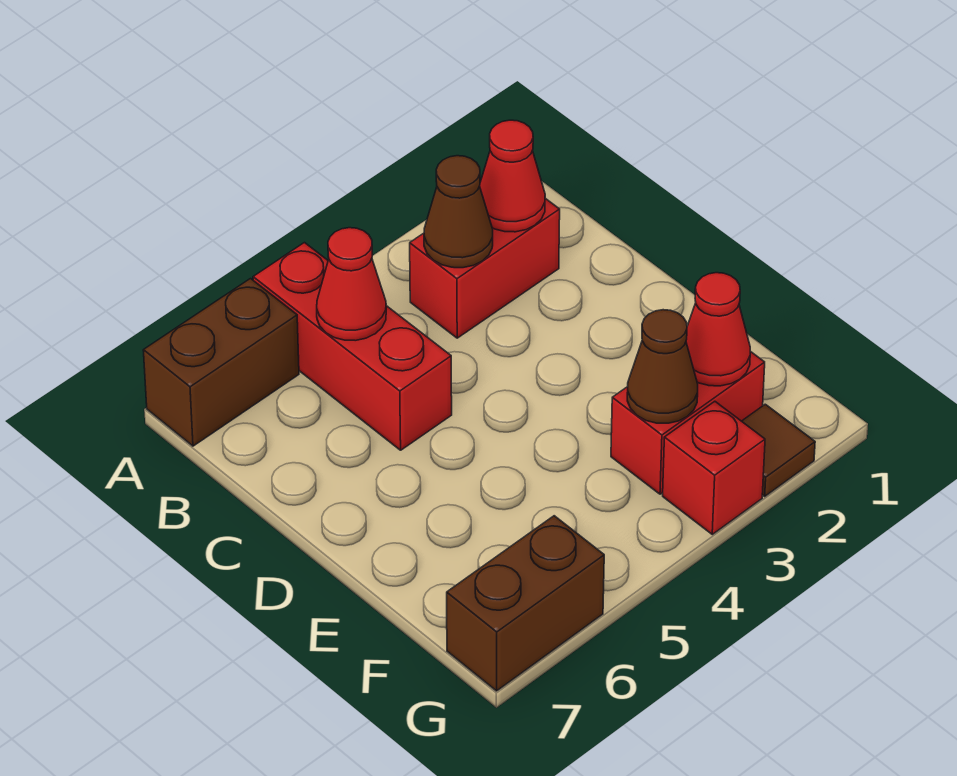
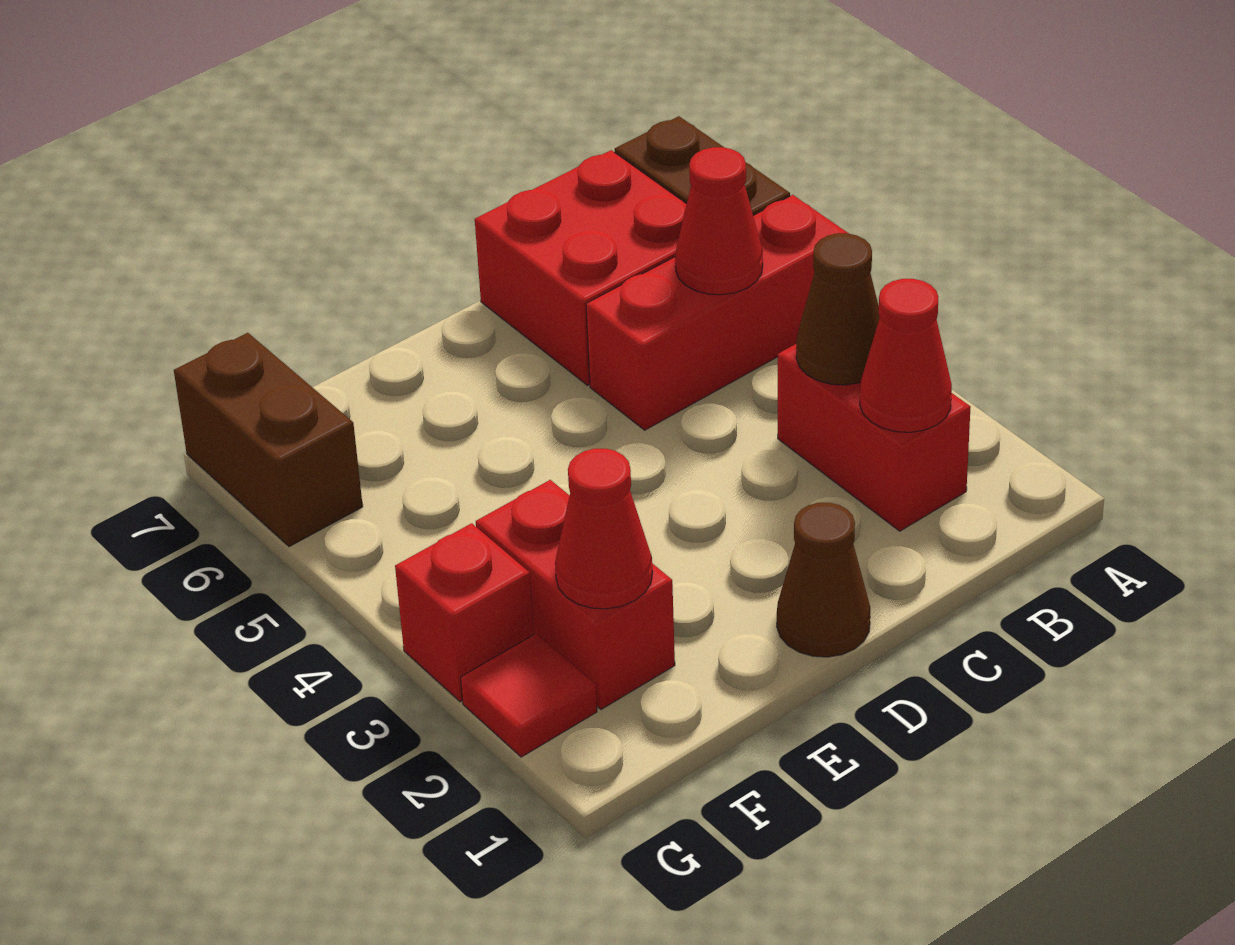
none -> red 2x2 brick [475,150,687,385]
brown 1x1 cone [627,310,698,423] -> brown 1x1 cone moved to [777,503,870,657]
brown 1x1 tile [742,404,815,496] -> red 1x1 tile [461,633,597,757]

